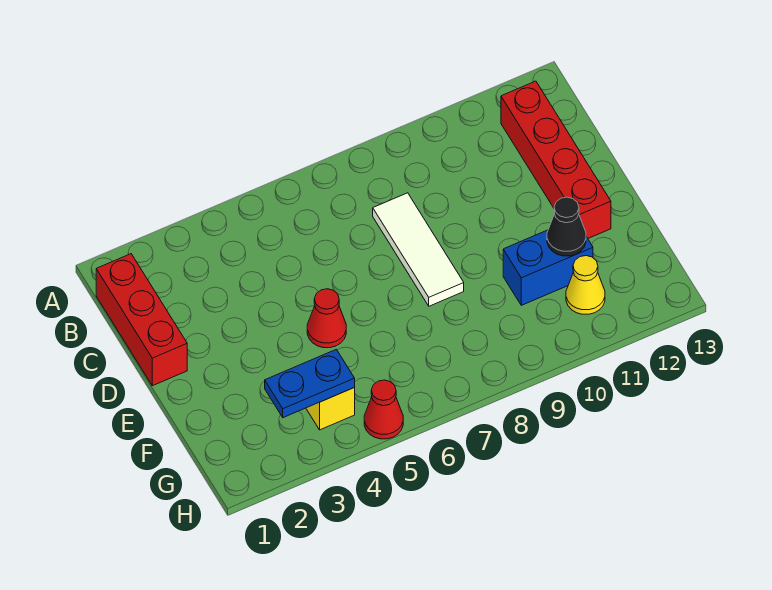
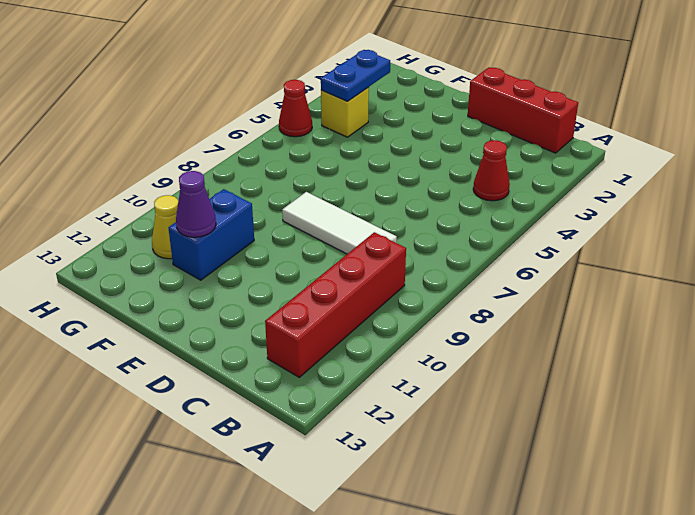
red 1x4 brick [501,81,611,238] -> red 1x4 brick turned to [265,232,406,377]
red 1x1 cone [307,289,346,348] -> red 1x1 cone moved to [473,140,510,201]
black 1x1 cone [547,197,586,256] -> purple 1x1 cone [176,171,216,237]

